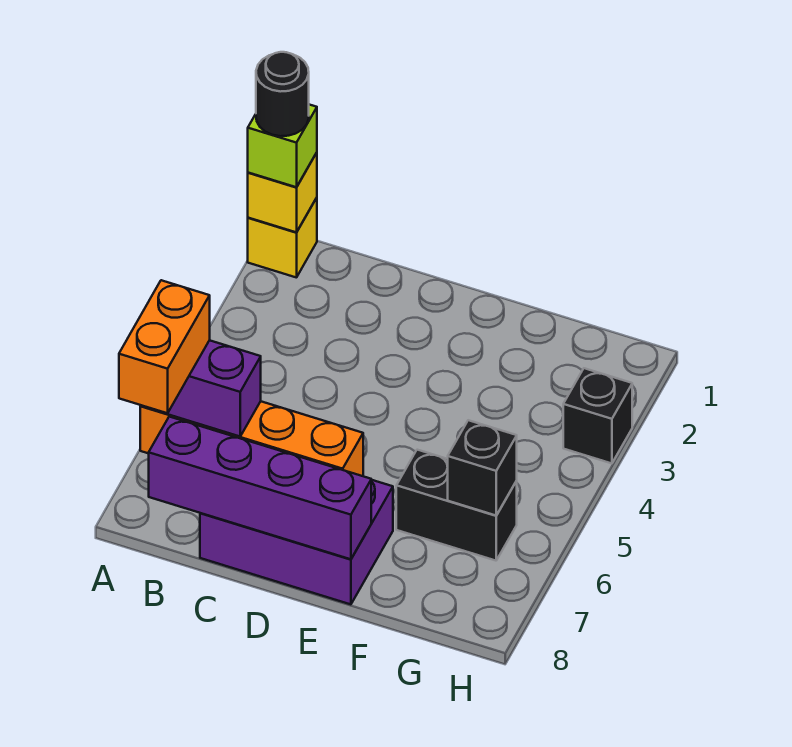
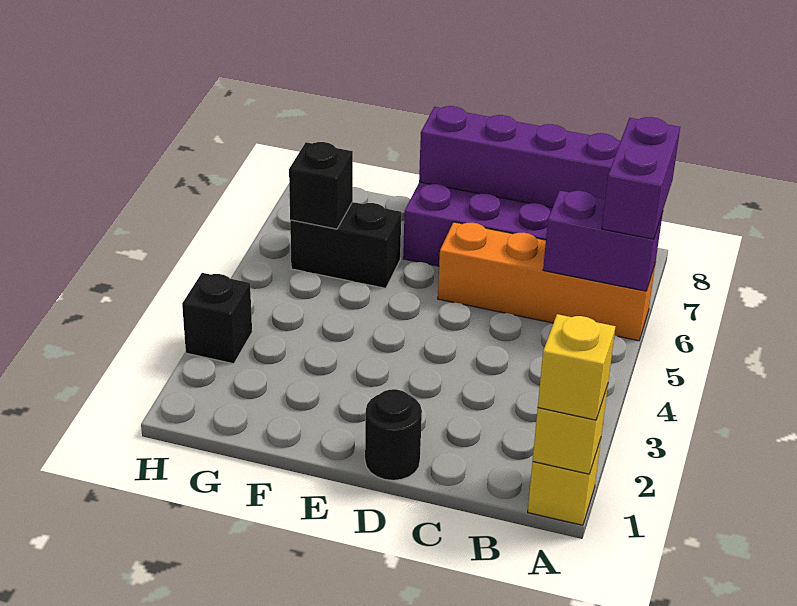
lime 1x1 brick [248,105,317,187] -> yellow 1x1 brick [538,314,615,420]
black 1x1 round brick [256,52,309,136] -> black 1x1 round brick moved to [365,389,422,480]
orange 1x2 brick [119,280,210,413] -> purple 1x2 brick [602,117,680,239]

